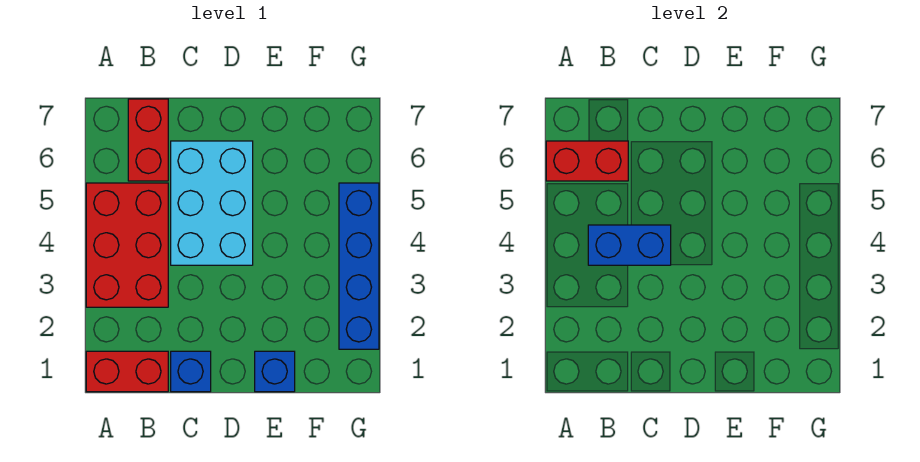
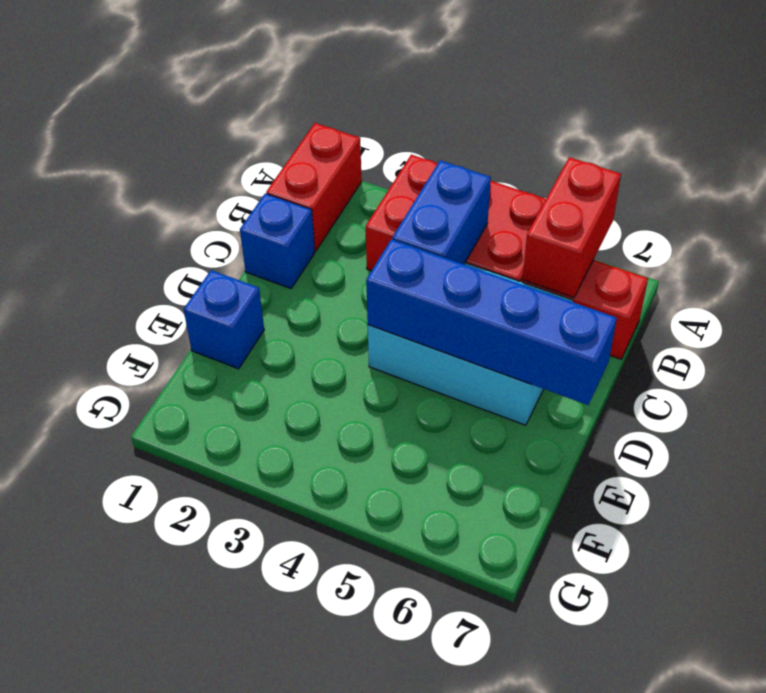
blue 1x4 brick [339,183,379,349] -> blue 1x4 brick moved to [366,239,617,405]

